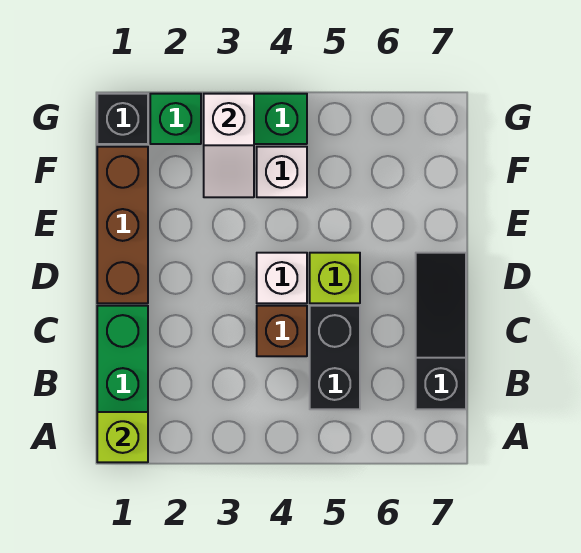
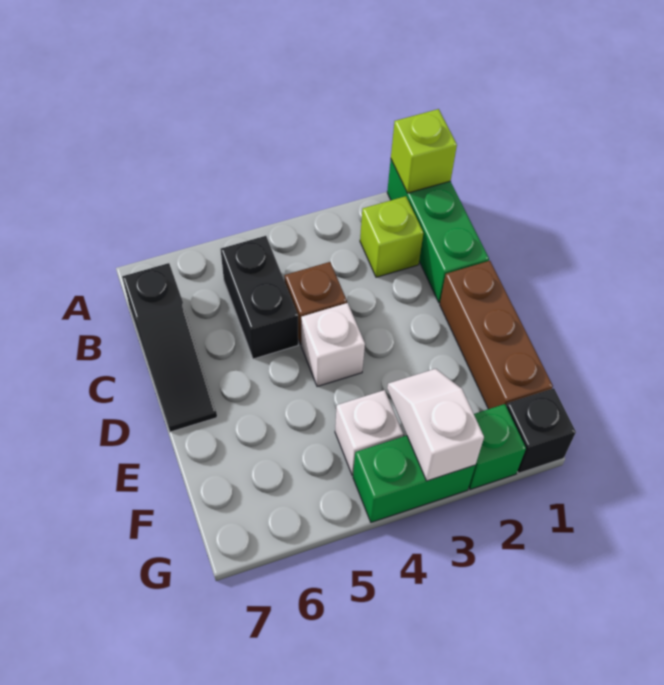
lime 1x1 brick [310,253,360,303] -> lime 1x1 brick moved to [360,196,423,277]

